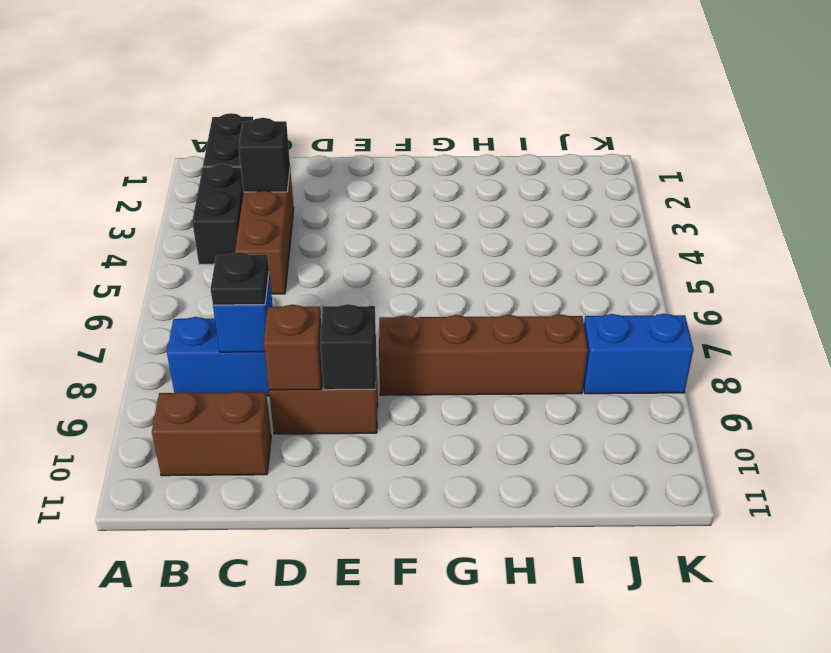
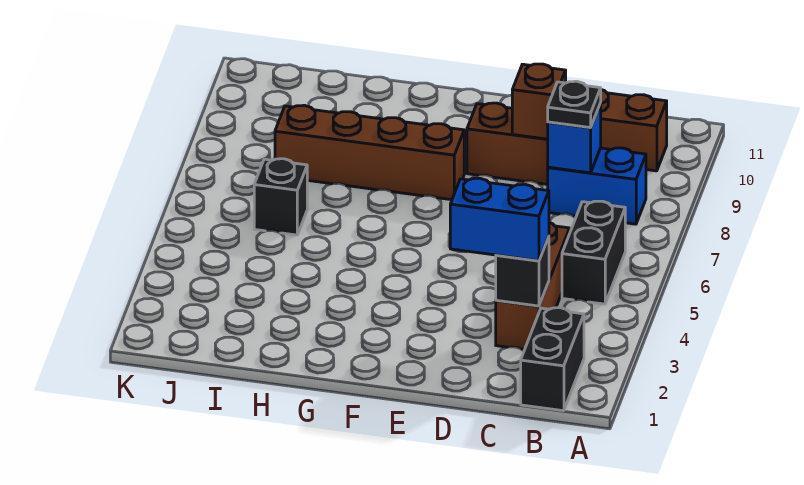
black 1x2 brick [192,164,244,264] -> black 1x2 brick moved to [562,201,625,304]
black 1x1 brick [320,304,376,390] -> black 1x1 brick moved to [254,159,307,235]
blue 1x2 brick [583,314,693,394] -> blue 1x2 brick moved to [450,178,549,261]

